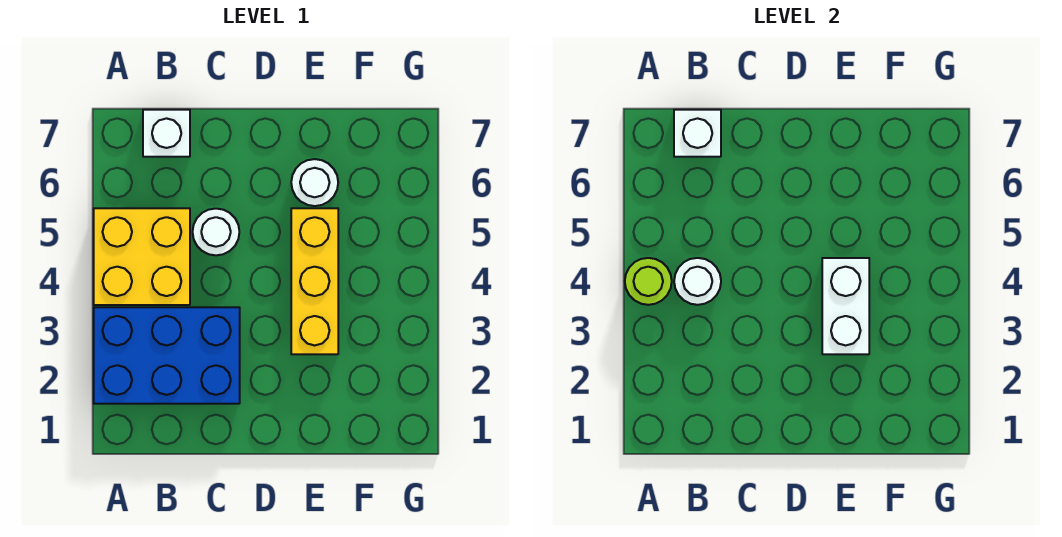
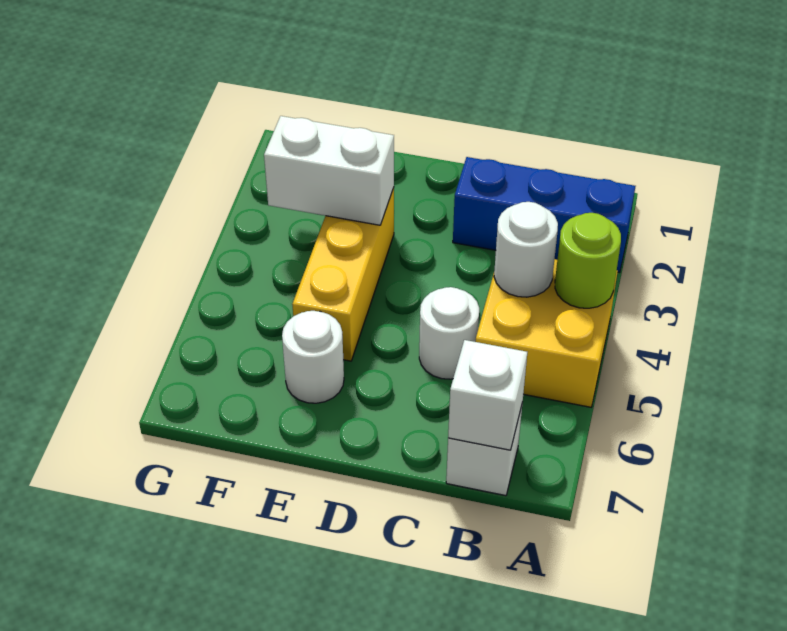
blue 2x3 brick [94,307,240,404] -> blue 1x3 brick [453,157,635,273]
white 1x2 brick [822,258,869,354] -> white 1x2 brick turned to [264,116,394,225]

